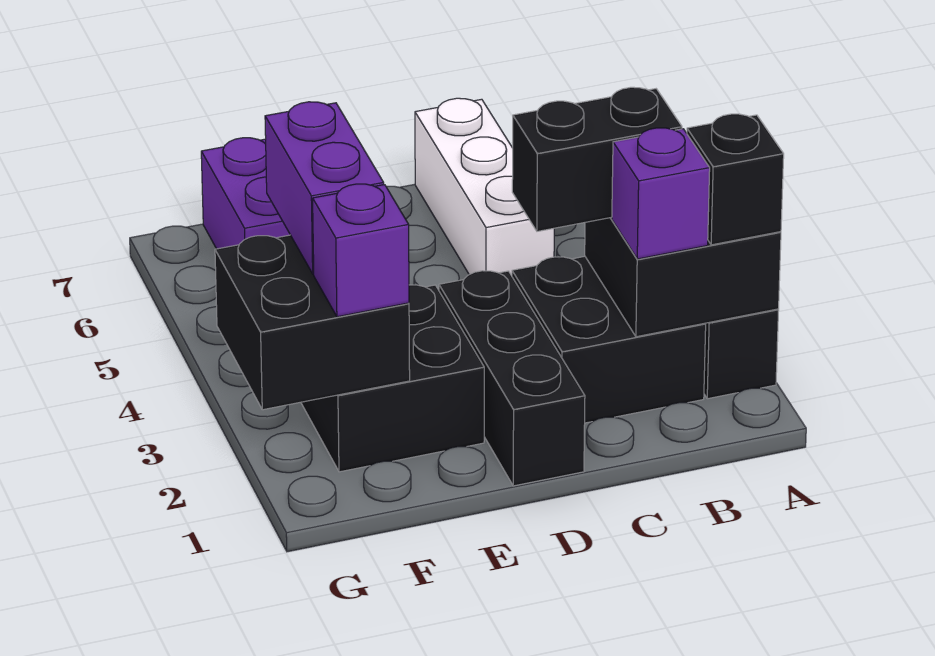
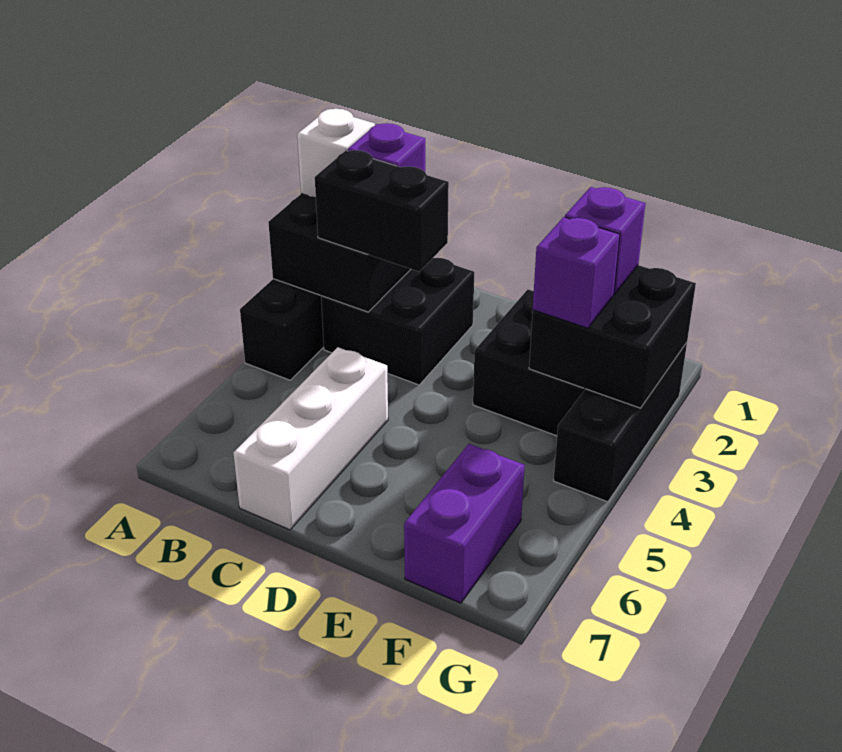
black 1x1 brick [687,114,784,245] -> white 1x1 brick [297,109,375,197]
black 1x3 brick [439,271,585,486] -> black 1x3 brick moved to [554,343,687,502]
purple 1x2 brick [265,102,384,274] -> purple 1x1 brick [533,217,620,328]

